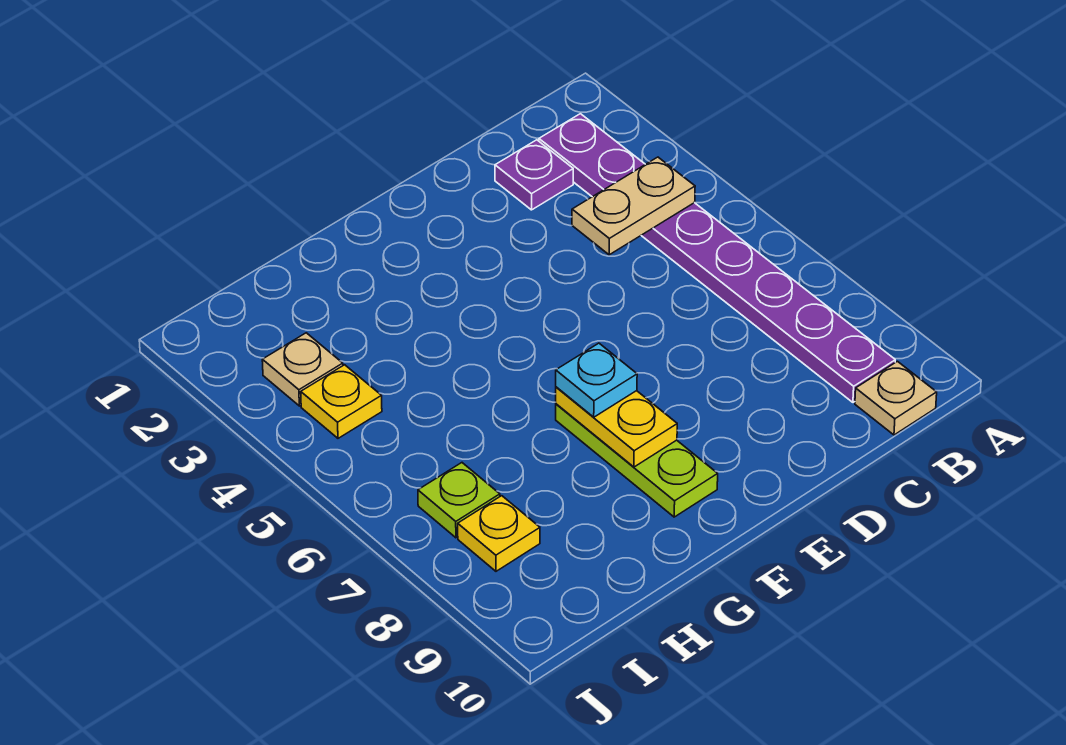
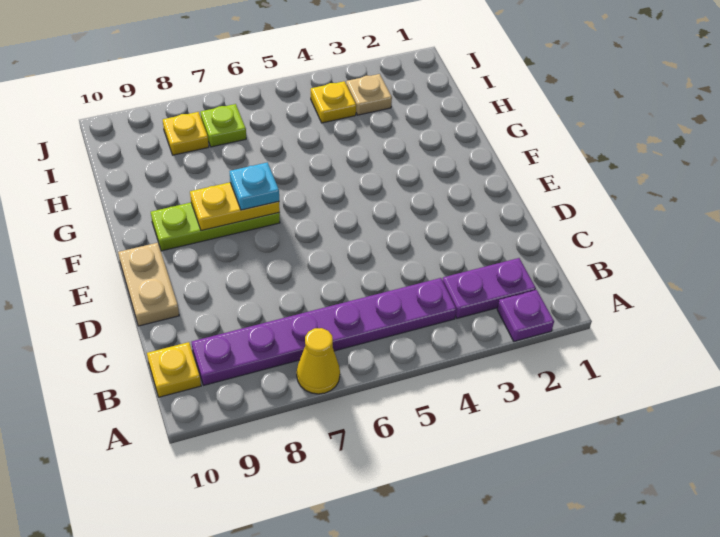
none -> yellow 1x1 cone [297,328,340,394]
tan 1x2 plate [572,157,695,255] -> tan 1x2 plate moved to [118,243,179,326]
tan 1x1 plate [855,361,937,435] -> yellow 1x1 plate [147,342,201,397]
purple 1x1 plate [495,140,573,210] -> purple 1x1 plate moved to [497,290,554,341]

